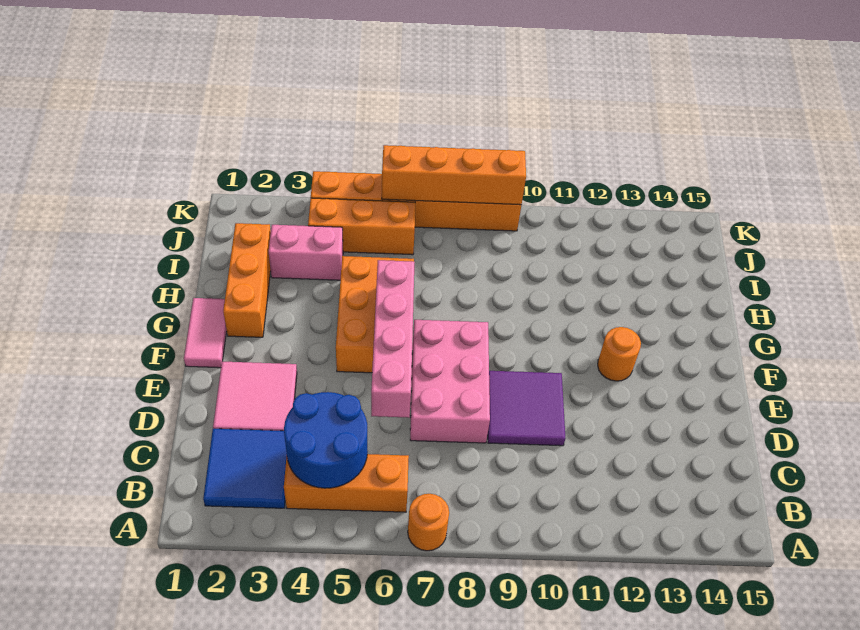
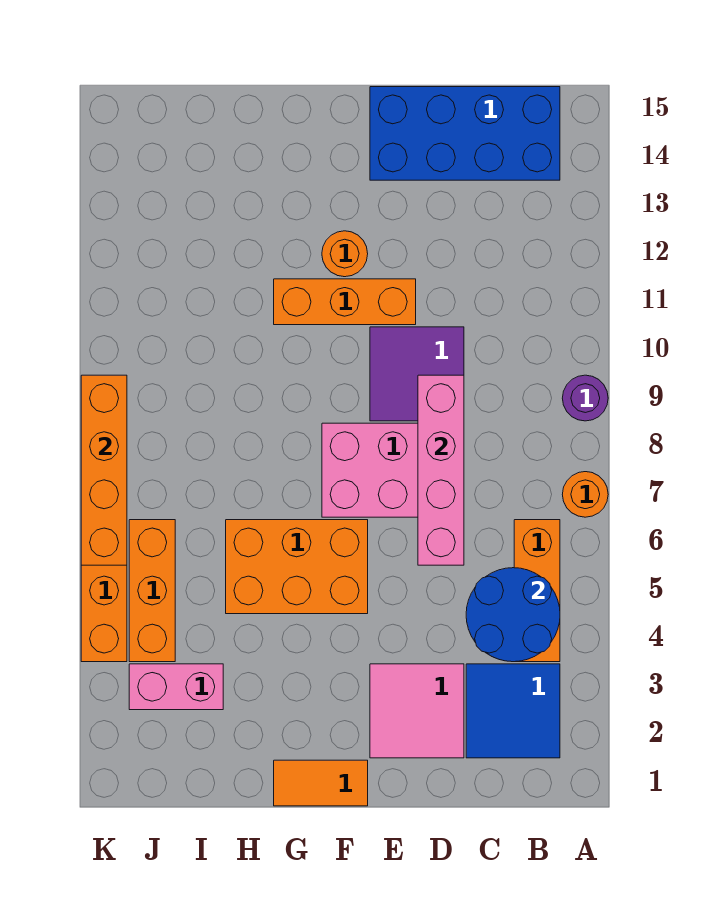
none -> purple 1x1 round brick [562,375,608,421]
none -> blue 2x4 brick [370,87,560,180]
pink 1x4 brick [371,260,415,418] -> pink 1x4 brick turned to [418,375,464,565]
pink 1x2 tile [184,298,227,368] -> orange 1x2 tile [274,760,368,806]
orange 1x3 brick [223,223,271,337] -> orange 1x3 brick moved to [274,279,416,325]
pink 1x2 brick [269,225,343,280] -> pink 1x2 brick turned to [129,664,223,710]

